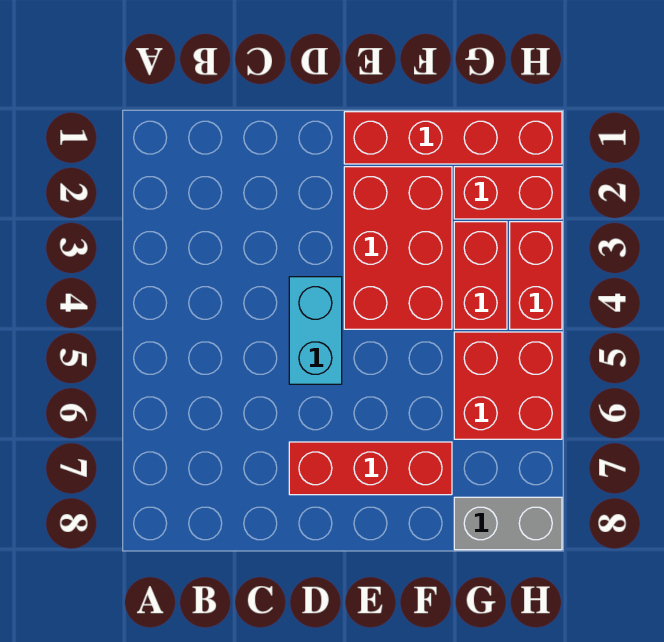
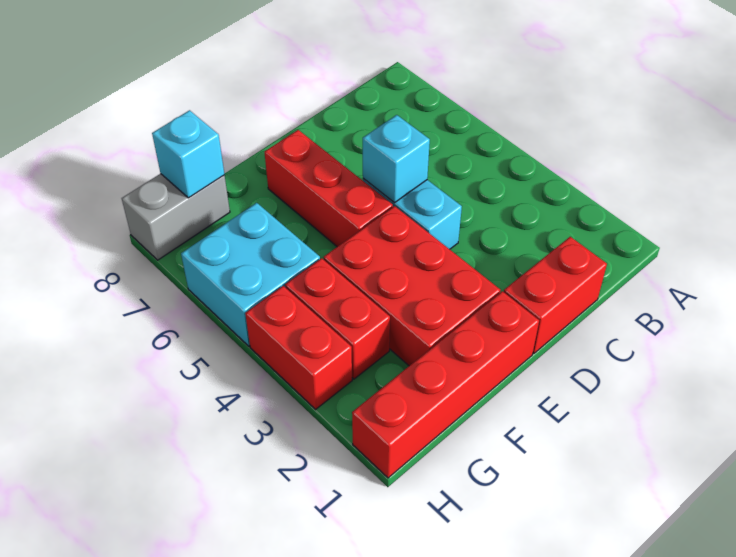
none -> cyan 1x1 brick [363,115,430,203]
red 1x3 brick [289,442,452,495] -> red 1x3 brick turned to [265,130,393,247]
red 1x2 brick [454,167,562,219] -> red 1x2 brick moved to [504,237,607,354]
red 2x2 brick [454,332,562,439] -> cyan 2x2 brick [181,203,320,346]
none -> cyan 1x1 brick [152,110,224,198]

